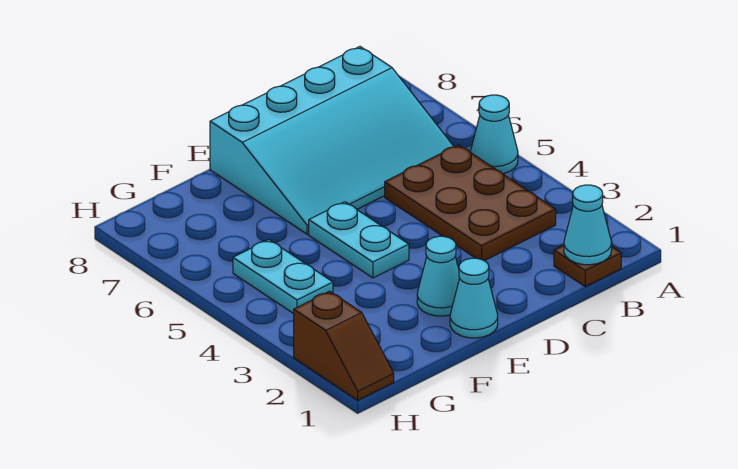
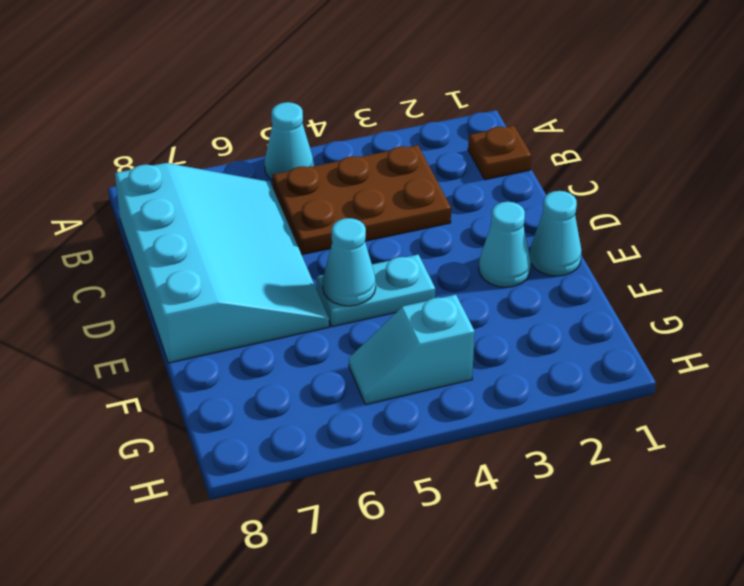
cyan 1x1 cone [564,185,612,265] -> cyan 1x1 cone moved to [323,218,376,306]
cyan 1x2 plate [233,240,333,314] -> cyan 1x2 slope [349,295,475,404]
brown 1x2 slope [294,291,394,400] -> none

